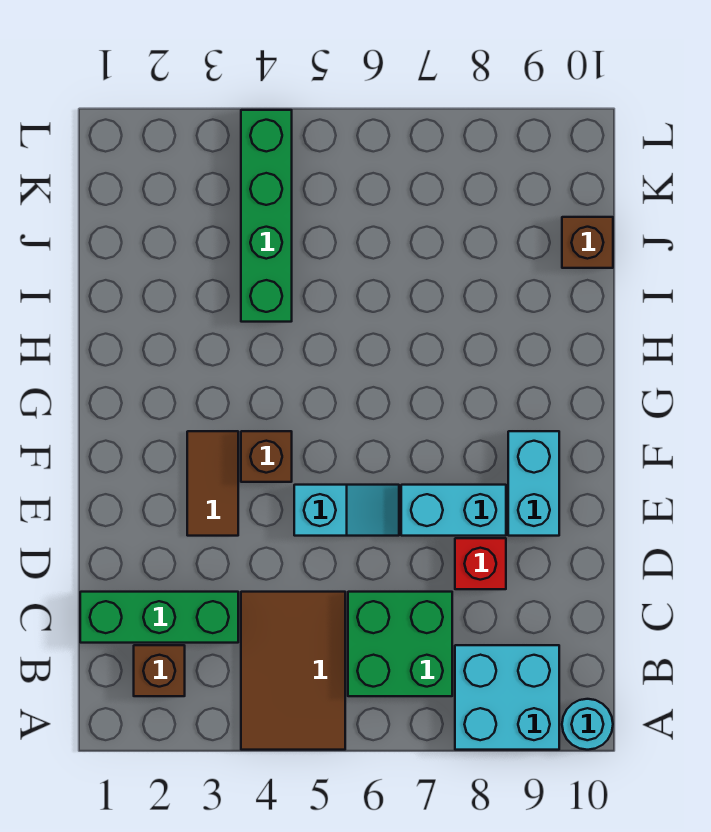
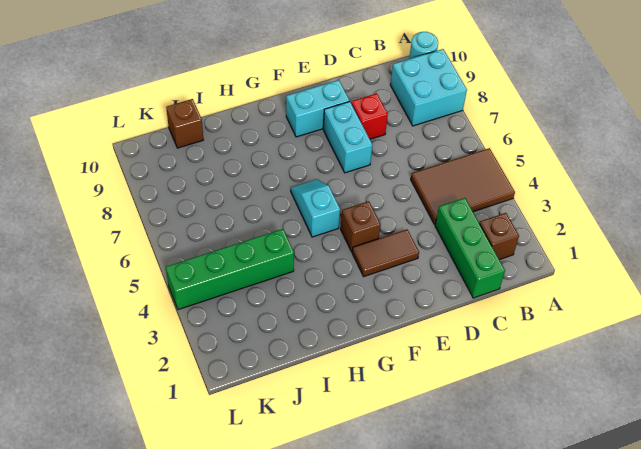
green 2x2 brick [348,592,452,696] -> none
cyan 1x2 slope [294,485,399,536] -> cyan 1x2 slope moved to [291,180,340,237]

